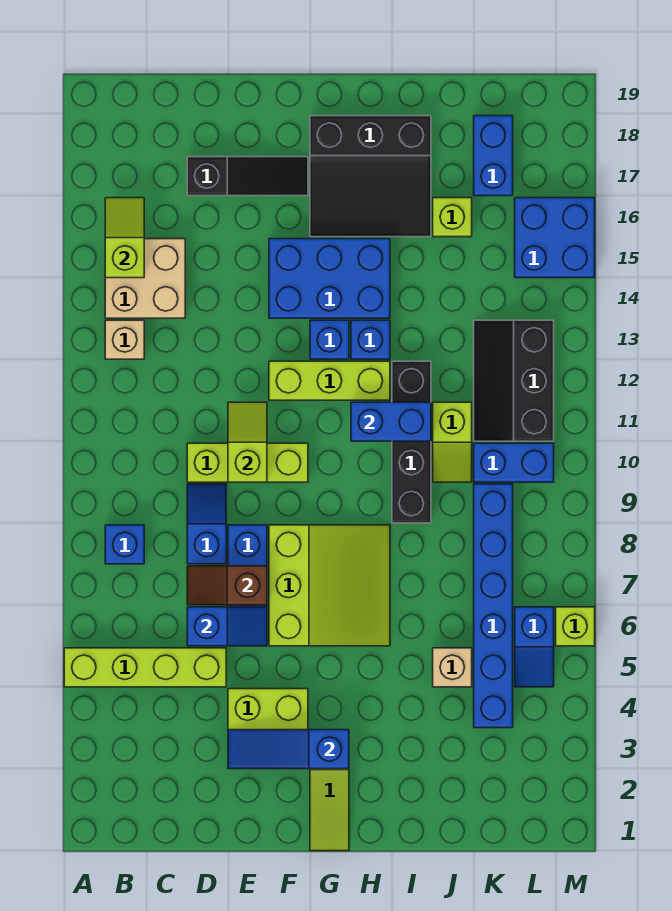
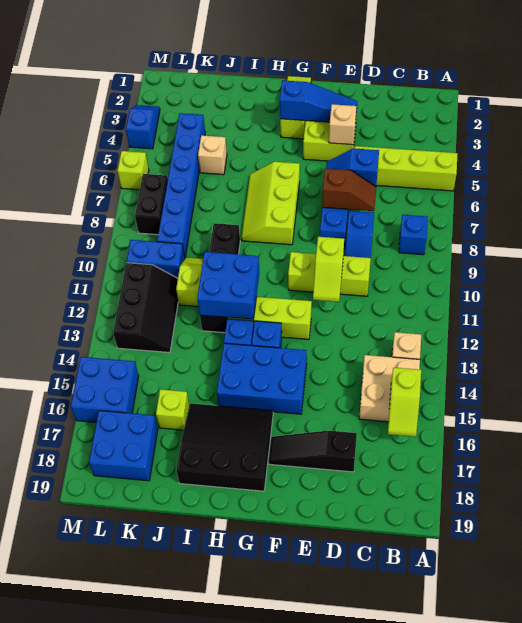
none -> tan 1x1 brick [329,104,356,145]
lime 3x3 slope [269,525,390,646] -> lime 2x3 slope [241,162,300,245]
blue 1x2 brick [351,402,431,441] -> blue 2x2 brick [197,252,259,320]
blue 1x2 brick [474,116,513,196] -> blue 2x2 brick [89,411,158,481]
blue 1x2 slope [515,607,554,687] -> blue 1x2 slope moved to [126,105,160,149]
none -> black 1x2 brick [135,174,168,235]

